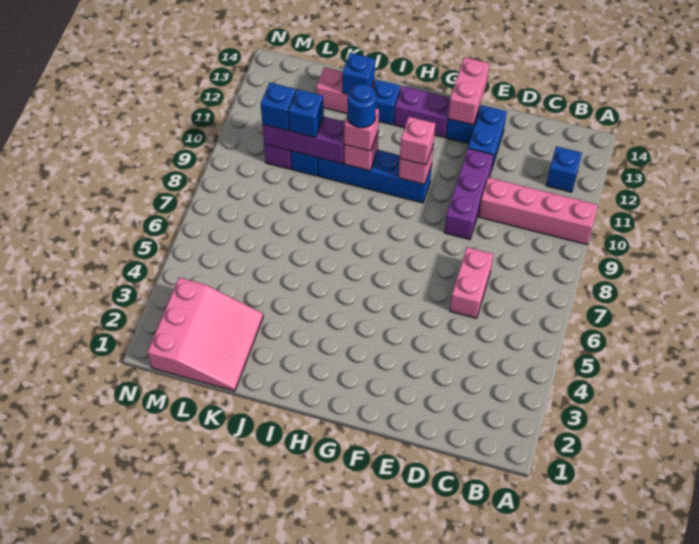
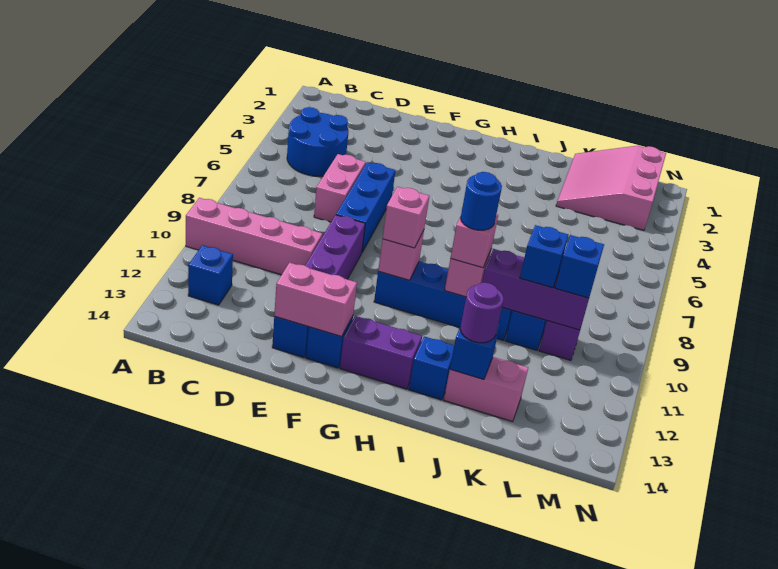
none -> blue 2x2 round brick [287,107,349,176]
none -> blue 1x3 brick [336,162,395,252]
pink 1x2 brick [448,57,490,125] -> pink 1x2 brick turned to [274,263,357,337]
none -> purple 1x1 round brick [460,283,504,343]

